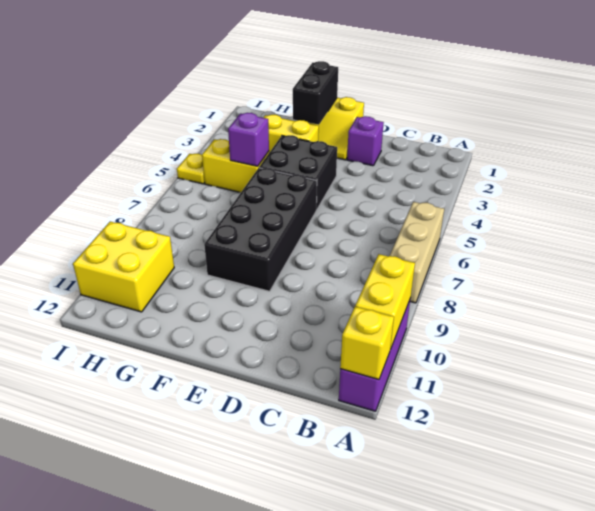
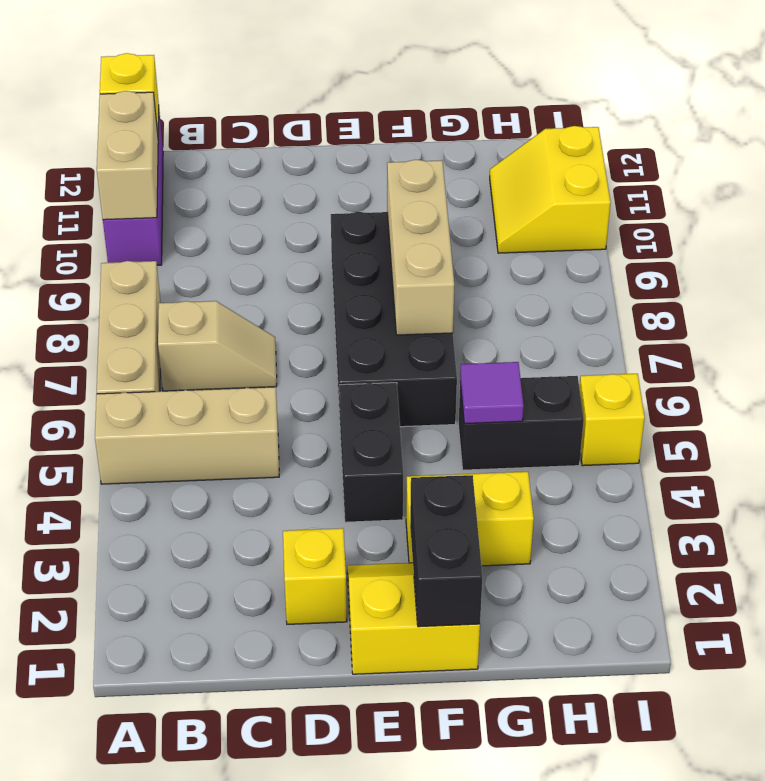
none -> tan 1x3 brick [95,387,279,484]
yellow 1x2 brick [355,254,415,349] -> tan 1x2 brick [97,91,158,220]
none -> tan 1x2 slope [158,301,277,391]
purple 1x1 brick [347,116,384,166] -> yellow 1x1 brick [283,528,347,624]
black 2x2 brick [259,135,337,210] -> black 1x2 brick [339,383,403,522]
none -> tan 1x3 brick [387,160,454,335]
yellow 1x2 brick [202,139,269,193] -> black 1x2 brick [458,376,584,470]
purple 1x1 brick [228,113,269,166] -> purple 1x1 tile [460,362,524,424]
yellow 2x2 brick [73,222,174,312] -> yellow 2x2 slope [490,126,611,253]
yellow 1x1 plate [177,154,205,184] -> yellow 1x1 brick [579,374,645,466]

